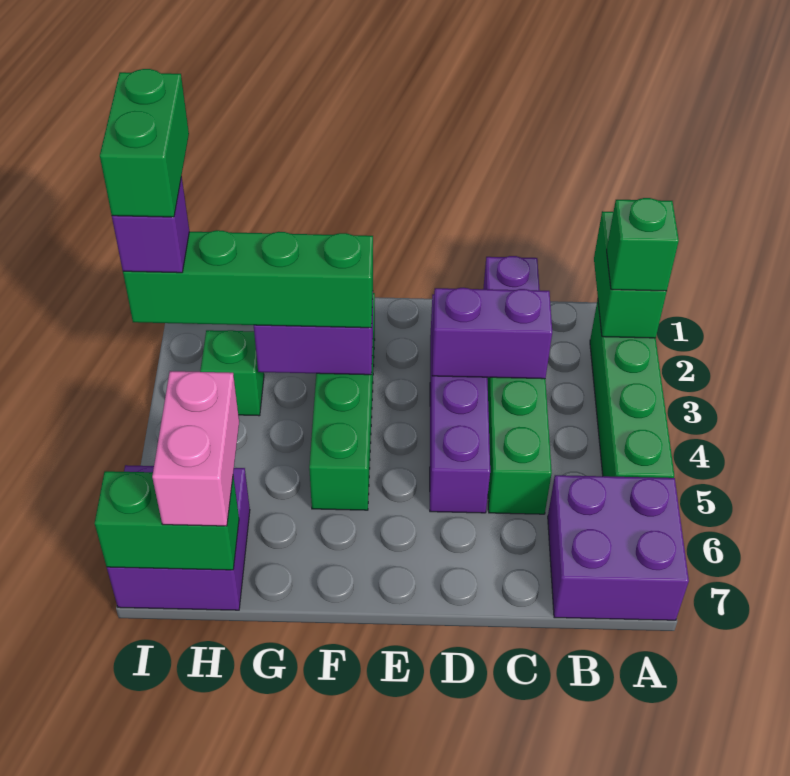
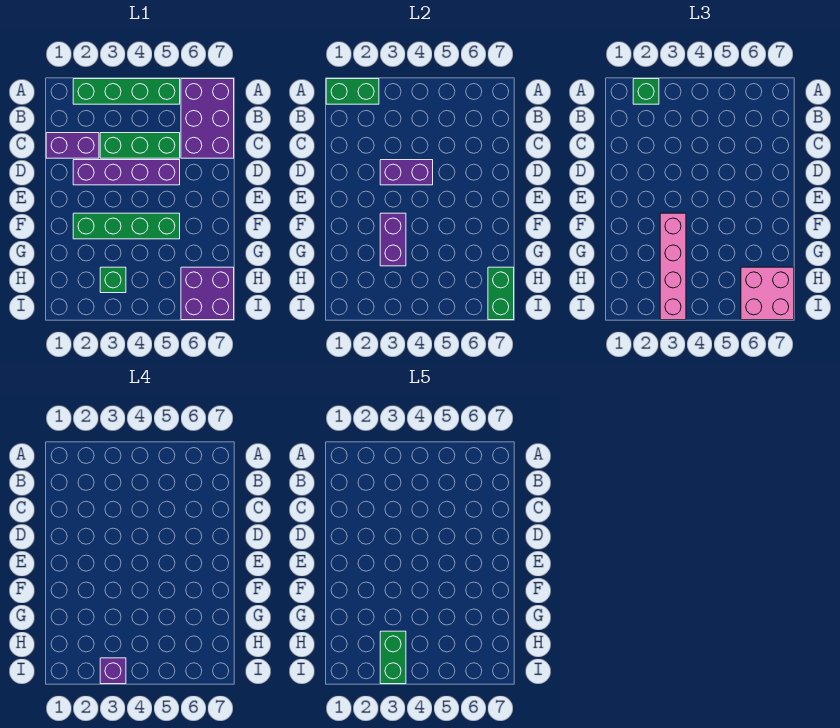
purple 2x2 brick [548,475,689,620] -> purple 2x3 brick [181,79,234,158]
purple 1x2 brick [432,288,552,379] -> purple 1x2 brick turned to [380,160,433,185]
green 1x4 brick [123,230,373,328] -> pink 1x4 brick [660,213,686,320]
pink 1x2 brick [152,371,239,526] -> pink 2x2 brick [741,267,794,320]
green 1x2 brick [100,69,189,217] -> green 1x2 brick turned to [380,631,406,684]

